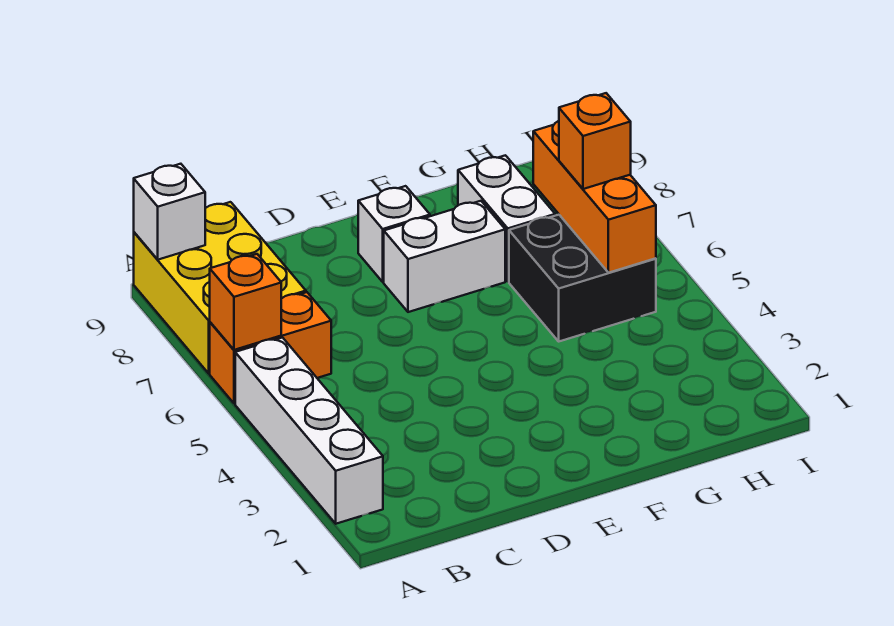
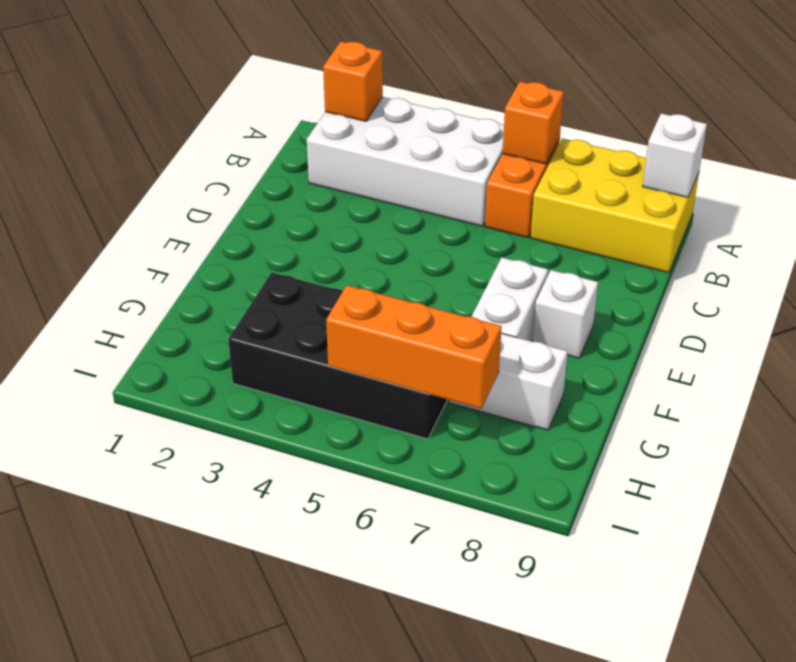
white 1x4 brick [235,338,383,524] -> white 2x4 brick [307,97,504,226]
black 2x2 brick [509,215,656,341] -> black 2x4 brick [228,272,448,439]
orange 1x1 brick [559,93,631,189] -> orange 1x1 brick moved to [323,42,383,121]

